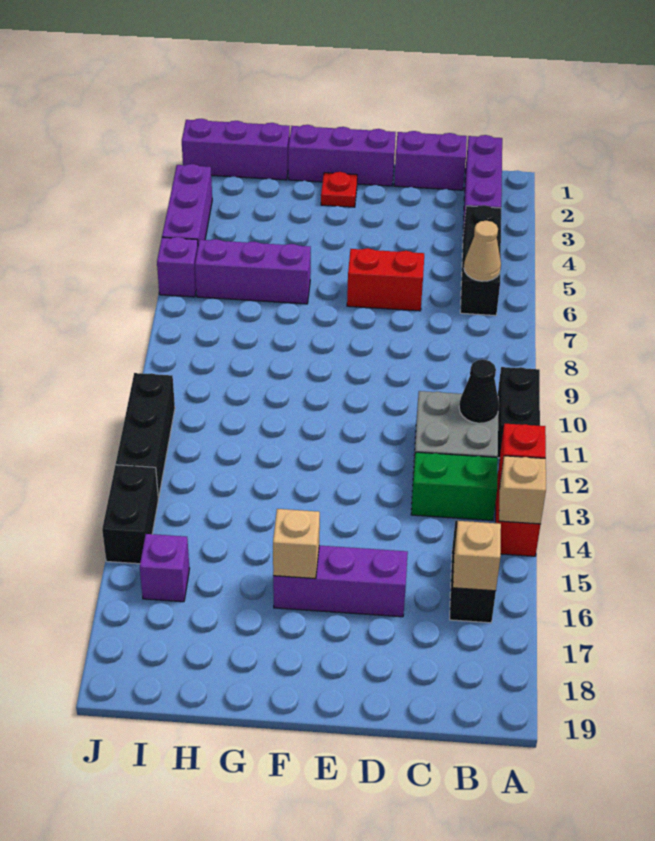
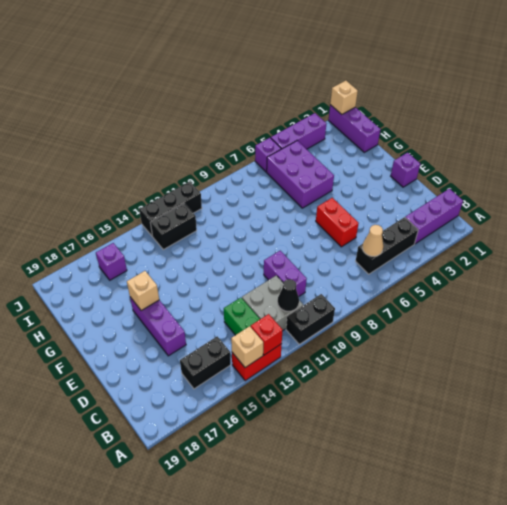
tan 1x1 brick [453,521,501,591] -> tan 1x1 brick moved to [330,81,358,114]
purple 1x2 brick [394,131,467,190] -> purple 1x2 brick moved to [264,251,307,297]
purple 1x3 brick [288,125,396,186] -> purple 1x1 brick [391,153,420,187]
red 1x1 plate [321,172,357,207] -> none
purple 1x3 brick [195,239,311,304] -> purple 2x3 brick [267,141,334,208]
black 1x2 brick [102,465,158,564] -> black 1x2 brick moved to [150,203,197,250]

